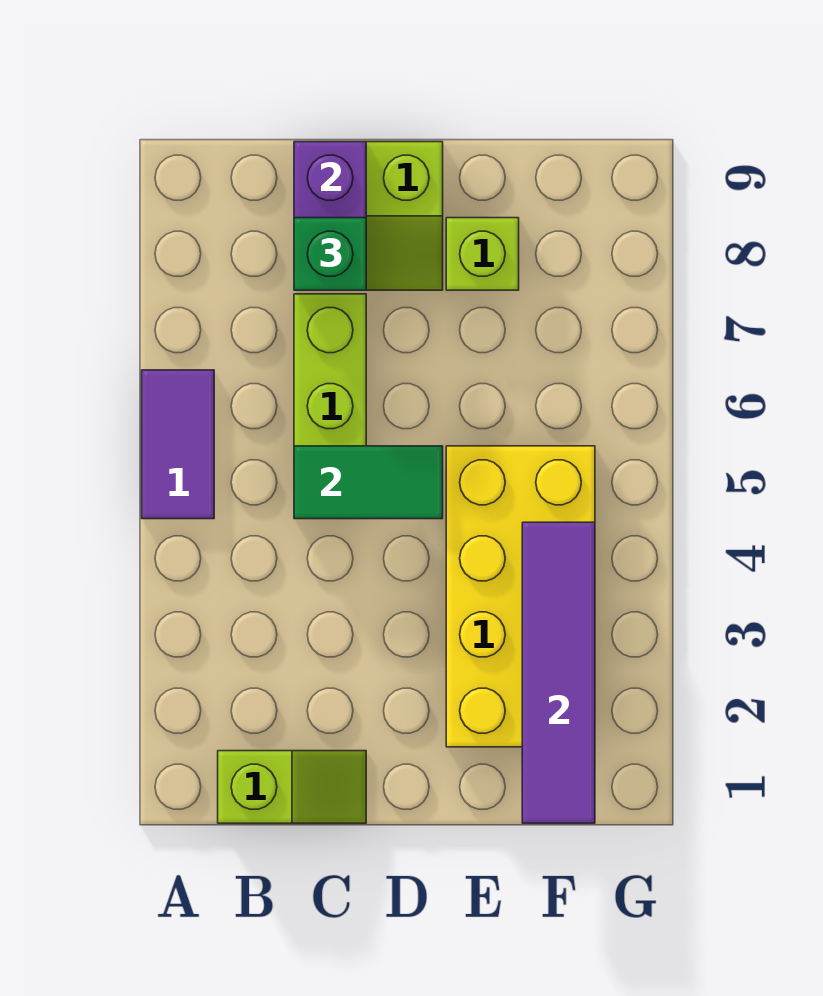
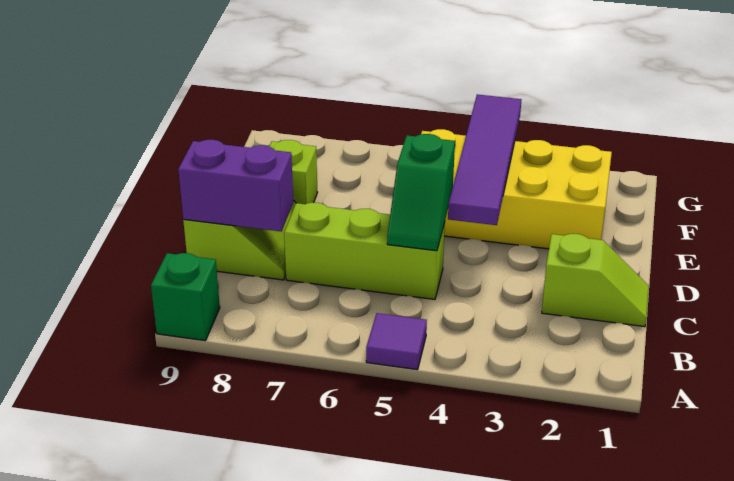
purple 1x2 tile [142,370,214,519] -> purple 1x1 tile [366,313,427,370]
lime 1x2 slope [218,751,366,823] -> lime 1x2 slope turned to [542,234,649,327]
green 1x2 tile [294,446,443,519] -> green 1x2 slope [387,134,455,251]
green 1x1 brick [294,218,366,290] -> green 1x1 brick moved to [151,253,220,341]
purple 1x4 tile [522,522,595,823] -> purple 1x4 tile turned to [448,94,521,225]

